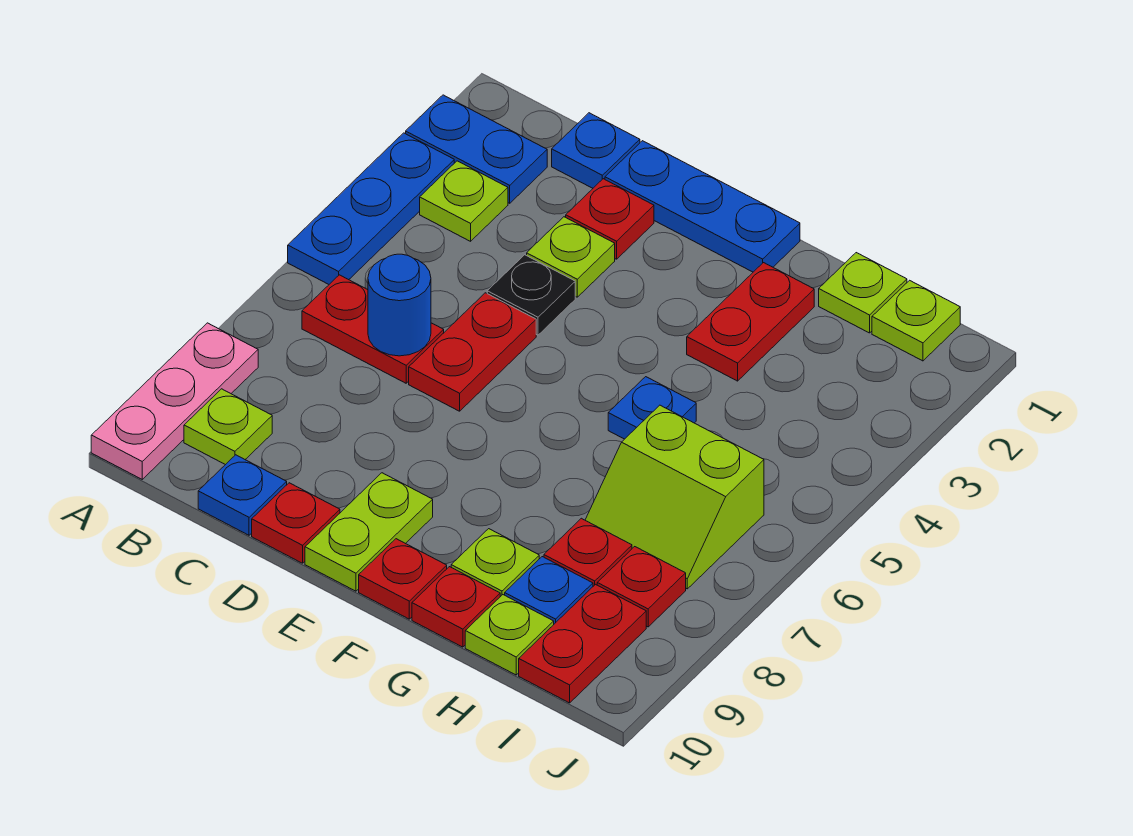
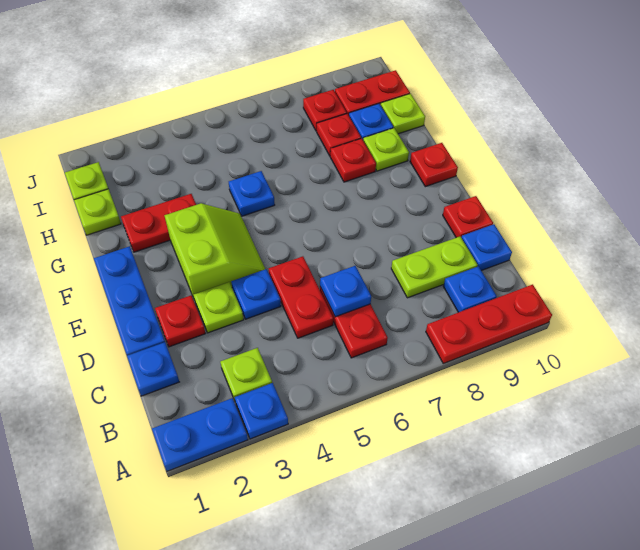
blue 1x2 plate [406,95,547,203] -> blue 1x2 plate turned to [152,398,248,471]
blue 1x3 plate [288,133,454,284] -> blue 1x1 plate [235,383,288,439]
pink 1x3 plate [91,323,258,479] -> red 1x3 plate [426,284,552,363]
lime 1x1 plate [184,389,272,465] -> blue 1x1 plate [443,266,497,312]
blue 1x1 round brick [368,254,431,356] -> blue 1x1 plate [320,266,371,317]
black 1x1 plate [487,255,575,335] -> blue 1x1 plate [231,269,281,319]
red 1x2 plate [409,293,536,411] -> red 1x2 plate turned to [269,256,333,338]
lime 1x2 plate [305,473,433,591] -> lime 1x2 plate moved to [391,237,478,298]
red 1x1 plate [412,567,500,647] -> red 1x1 plate moved to [330,138,376,182]
lime 2x2 slope [585,405,764,589] -> lime 2x2 slope moved to [164,203,265,298]

